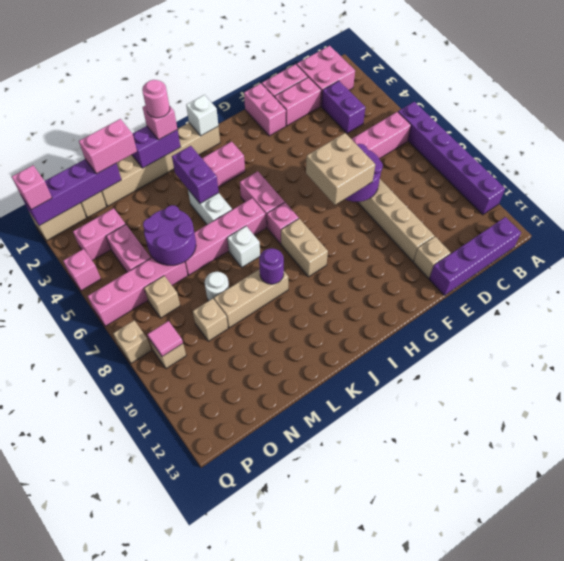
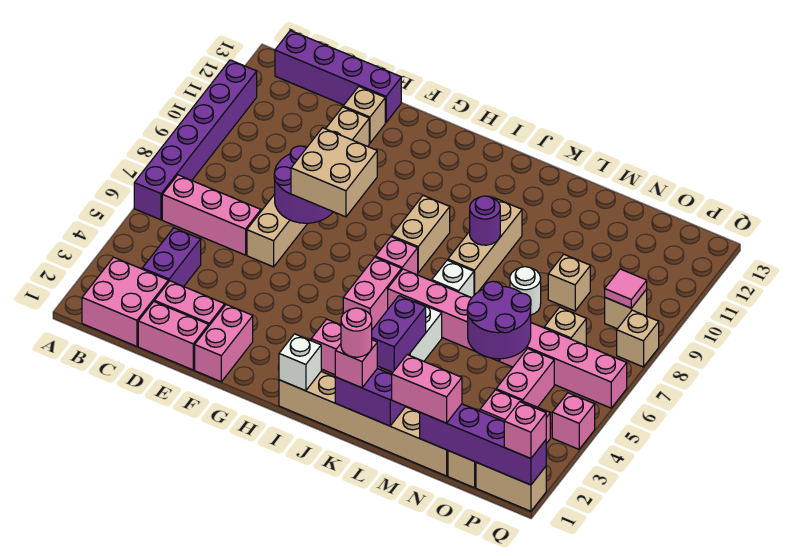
tan 1x3 brick [214,269,288,328] -> tan 1x3 brick turned to [448,198,522,295]

